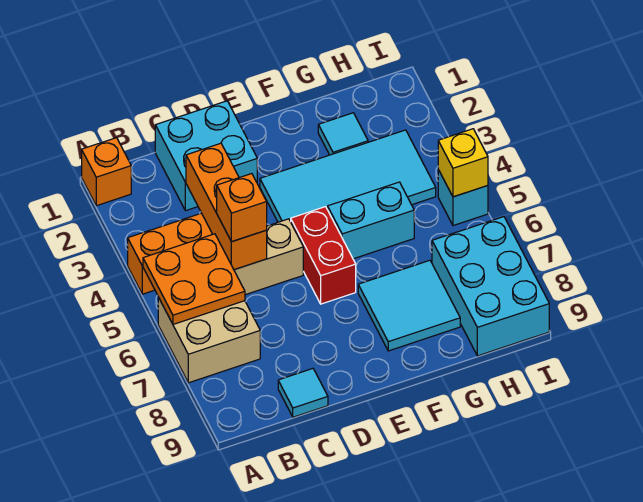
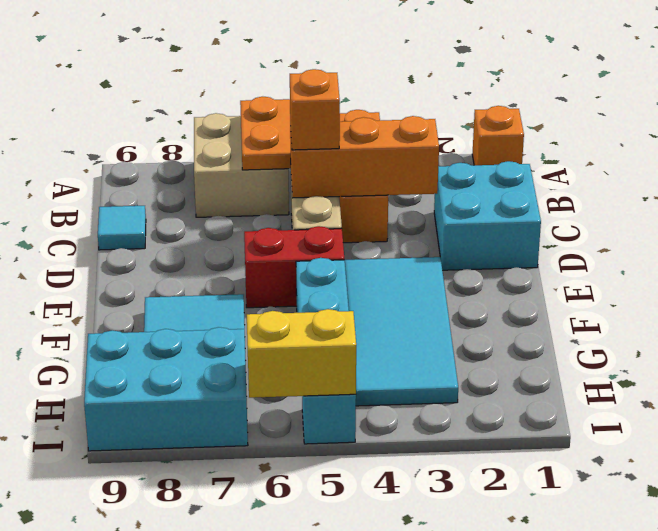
cyan 1x1 tile [318,113,368,155] -> none
yellow 1x1 brick [438,129,488,197] -> yellow 1x2 brick [247,309,356,398]

